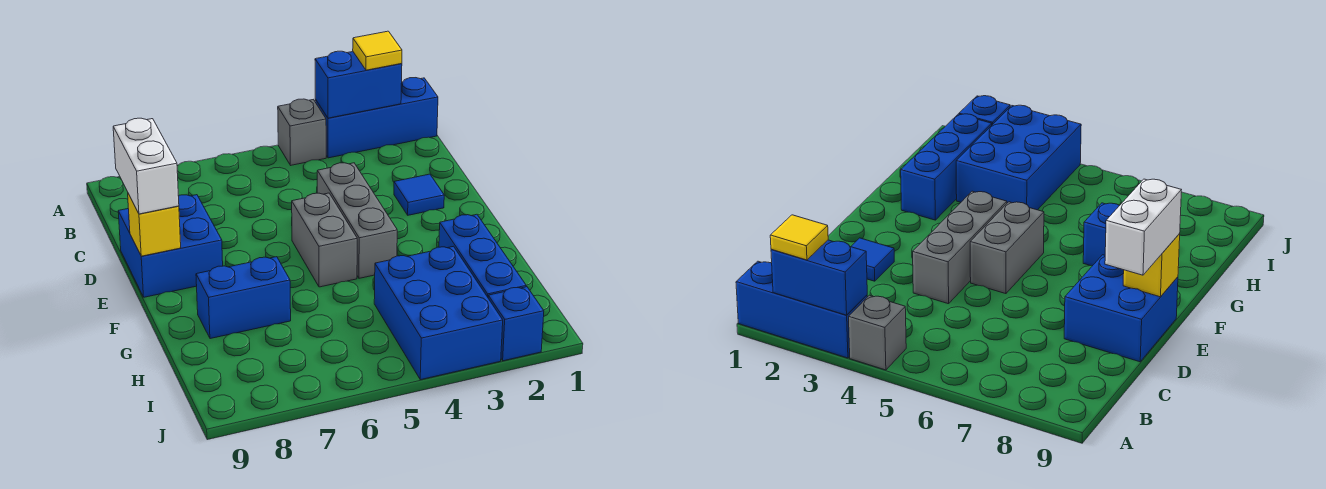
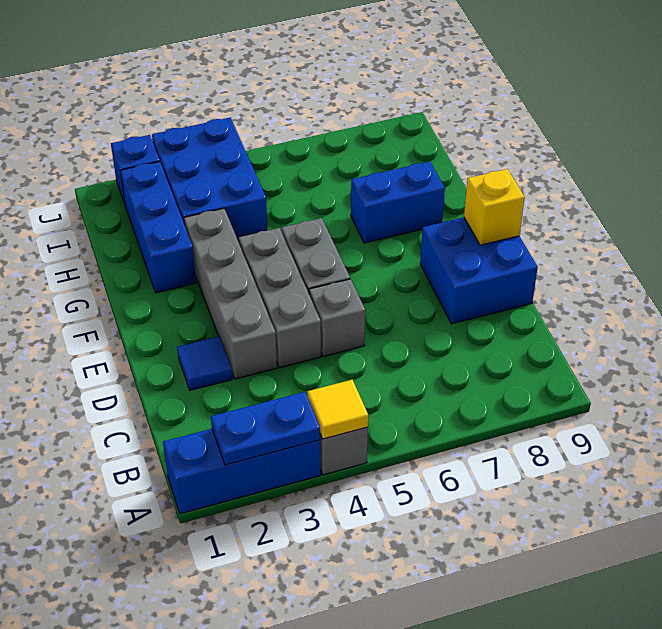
blue 1x2 brick [315,51,402,118] -> blue 1x2 plate [211,392,320,465]
yellow 1x1 tile [353,31,402,70] -> yellow 1x1 tile moved to [307,380,368,439]
none -> grey 1x4 brick [184,209,277,379]
none -> grey 1x1 brick [309,279,365,357]
white 1x2 brick [113,118,179,214] -> none

